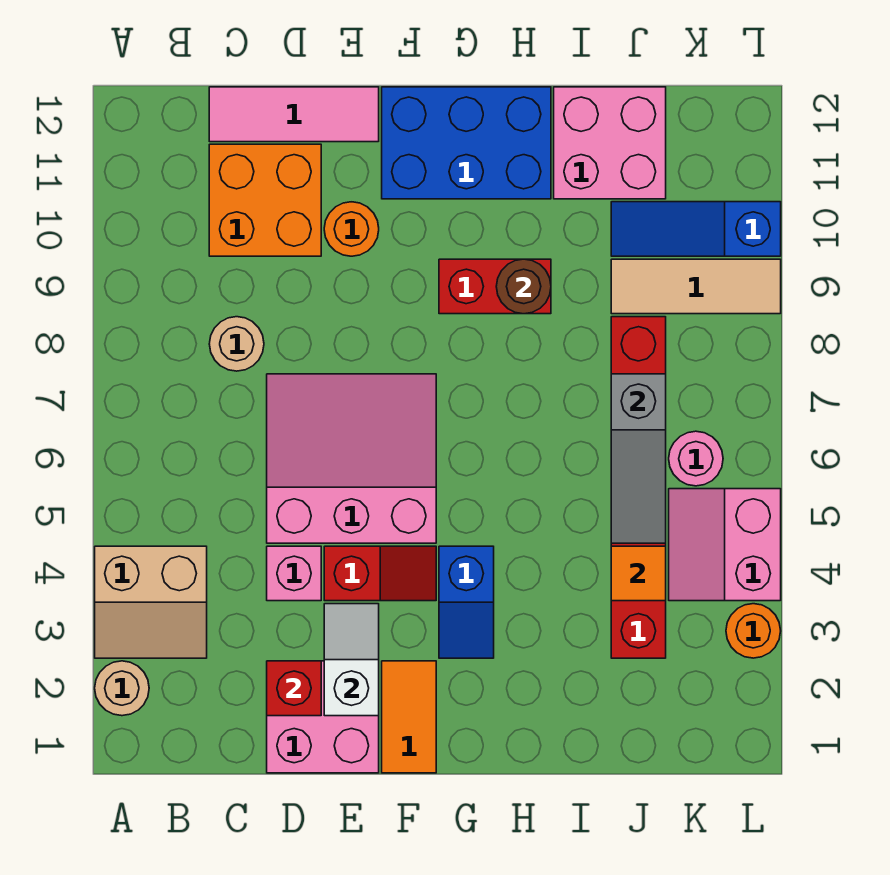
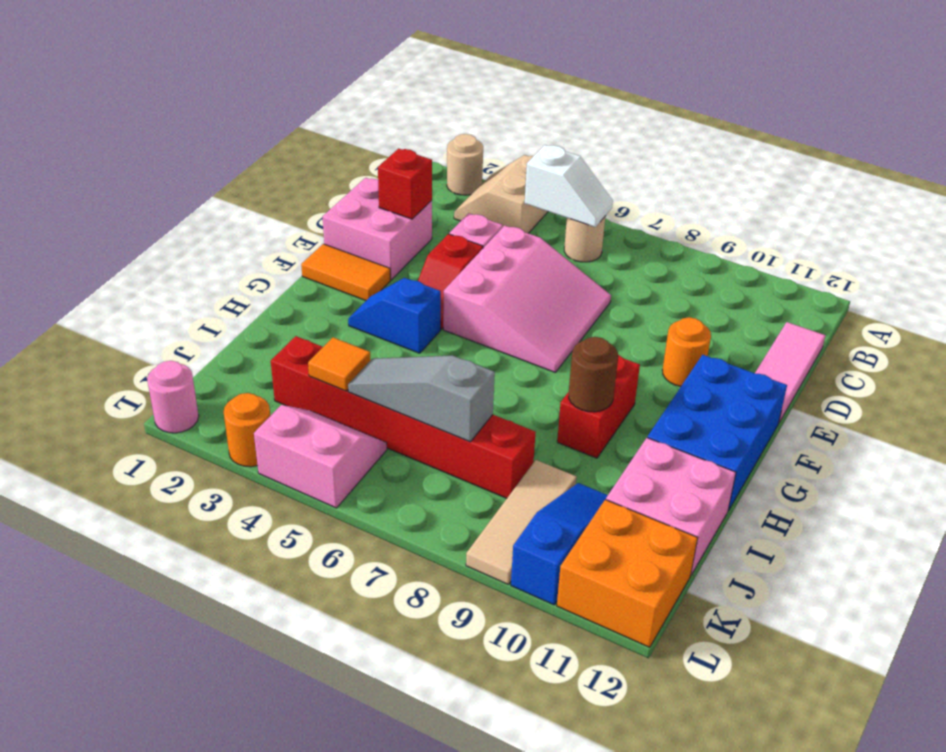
tan 1x1 round brick [209,317,264,371] -> tan 1x1 round brick moved to [564,217,605,262]
orange 2x2 brick [209,144,321,256] -> orange 2x2 brick moved to [557,500,698,647]
white 1x2 slope [324,604,379,716] -> white 1x2 slope moved to [525,145,613,227]
pink 1x1 round brick [669,431,723,486] -> pink 1x1 round brick moved to [147,361,199,433]

